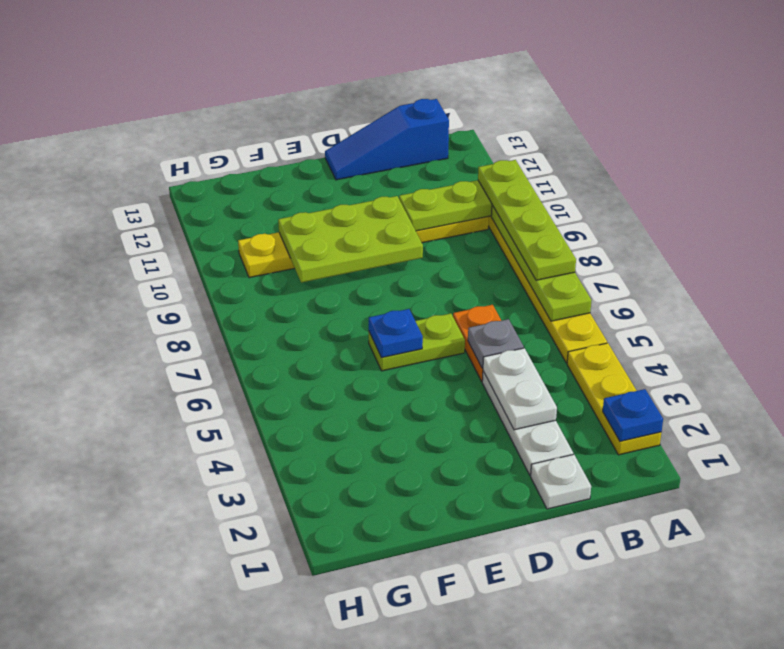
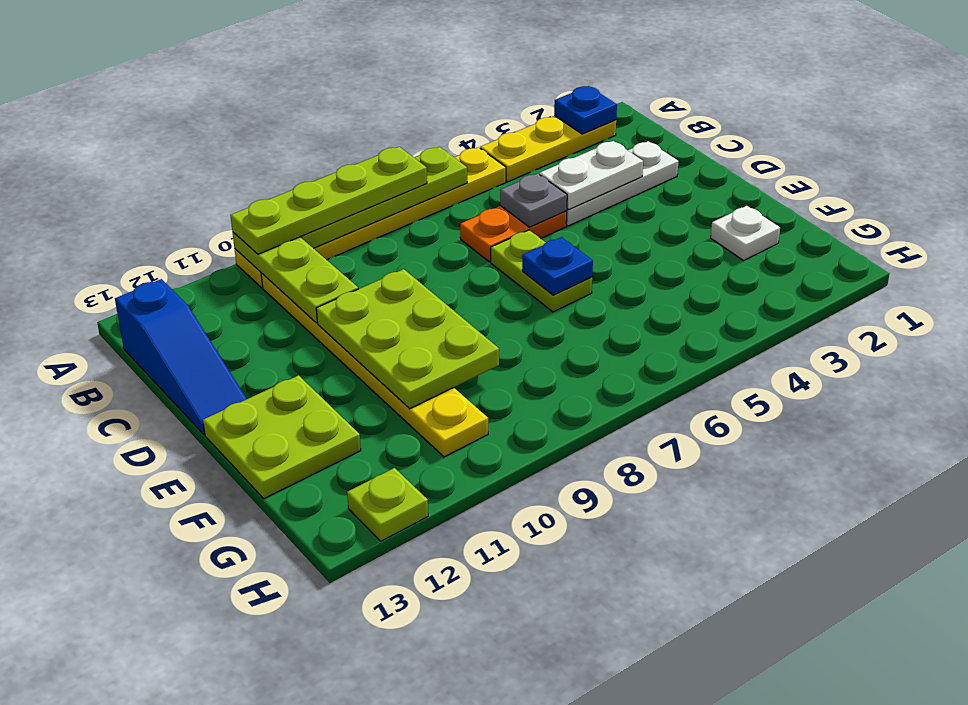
white 1x1 plate [531,454,591,509] -> white 1x1 plate moved to [711,206,780,260]
none -> lime 2x2 plate [203,375,361,499]
none -> lime 1x1 plate [347,468,428,541]

